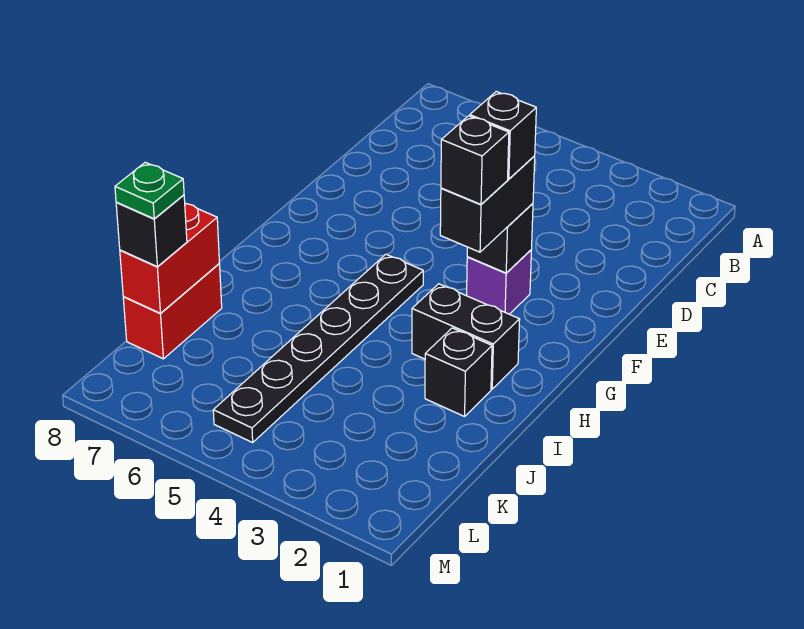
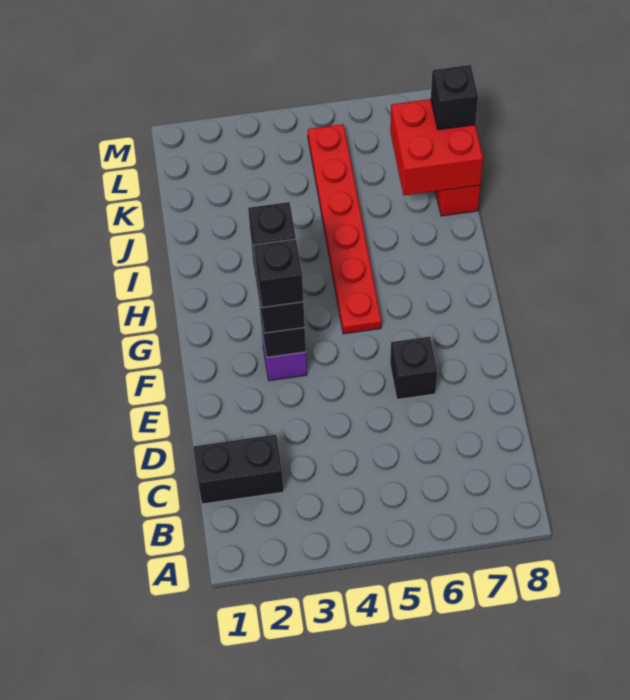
black 1x6 plate [213,254,423,442] -> red 1x6 plate [308,124,381,334]
black 1x2 brick [412,284,520,389] -> black 1x2 brick moved to [193,435,284,504]
black 1x1 brick [425,328,492,417] -> black 1x1 brick moved to [390,337,437,399]
red 1x2 brick [120,203,220,313] -> red 2x2 brick [390,99,483,195]
green 1x1 plate [115,162,184,219] -> none

